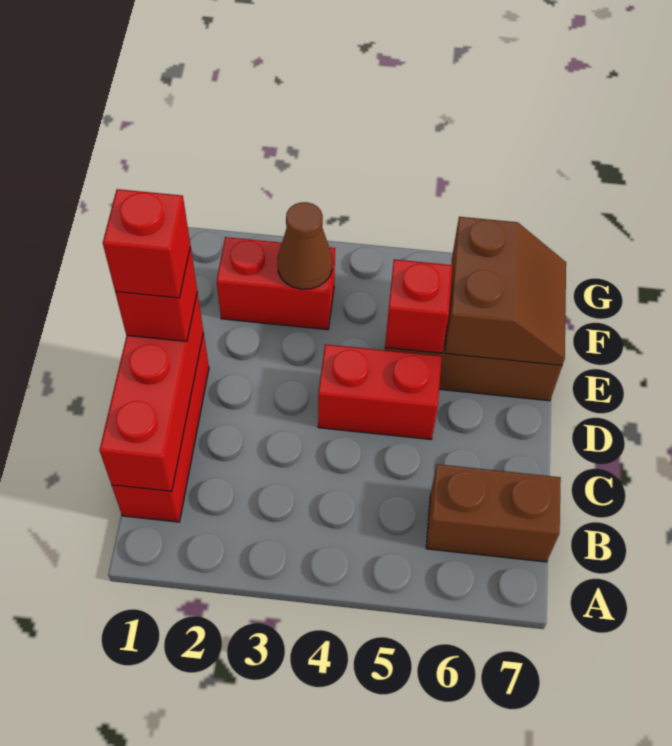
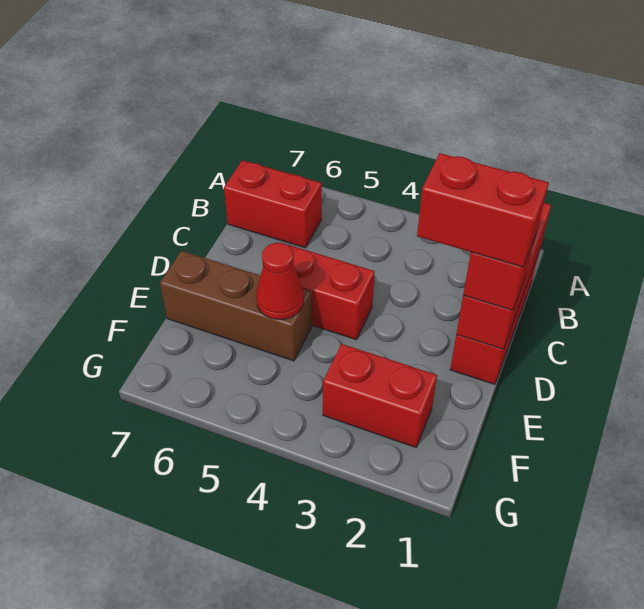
brown 1x2 brick [426,464,561,562] -> red 1x2 brick [224,160,322,248]
red 1x1 brick [103,189,190,298] -> red 1x2 brick [417,153,549,267]
red 1x1 brick [385,259,452,353] -> red 1x1 cone [256,243,304,320]
brown 2x2 slope [445,217,566,365] -> none
brown 1x1 cone [277,202,332,289] -> none

